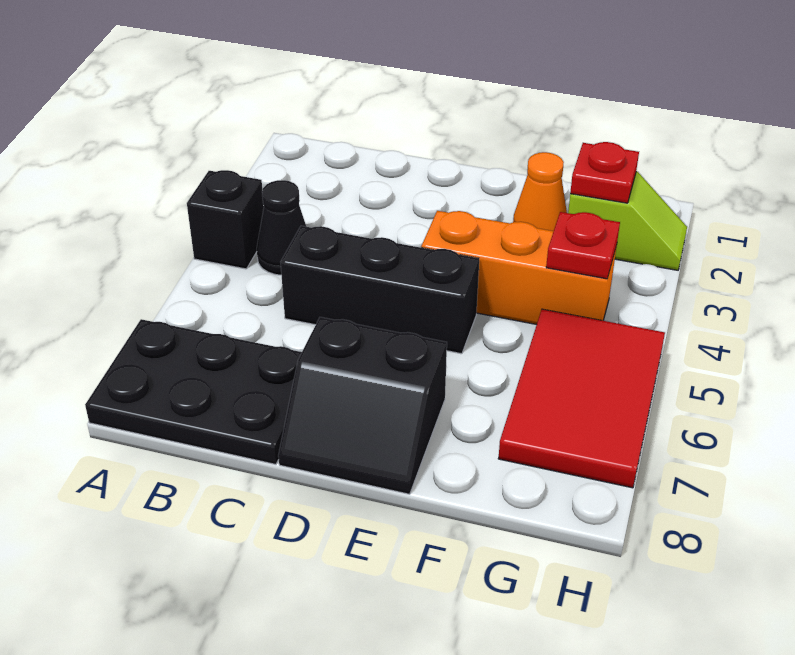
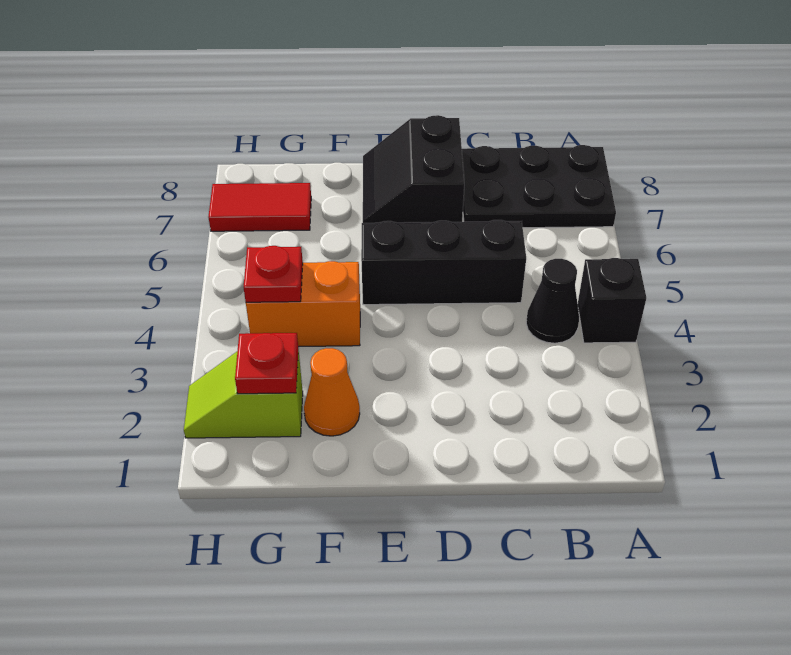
black 2x2 slope [278,317,447,494] -> black 2x2 slope turned to [363,115,464,223]
orange 1x3 brick [421,211,617,325] -> orange 1x2 brick [246,261,360,347]
red 2x3 tile [498,309,665,488] -> red 1x2 tile [208,183,311,231]

